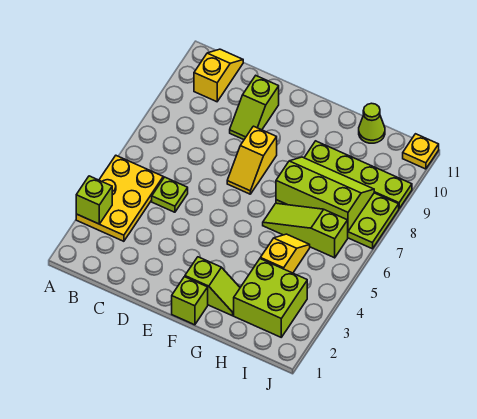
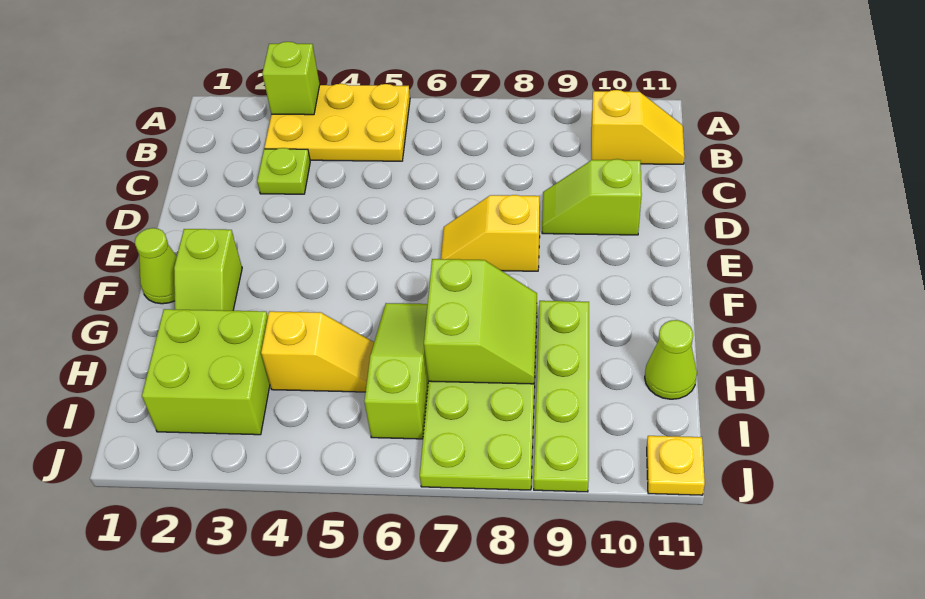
lime 1x1 plate [152,177,188,212] -> lime 1x1 plate moved to [257,148,310,194]
lime 1x1 brick [172,277,208,325] -> lime 1x1 cone [135,228,177,304]
lime 2x3 slope [276,157,374,231] -> lime 2x2 slope [424,259,537,384]

